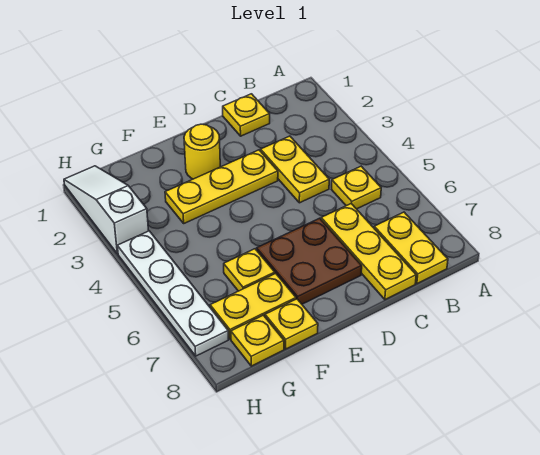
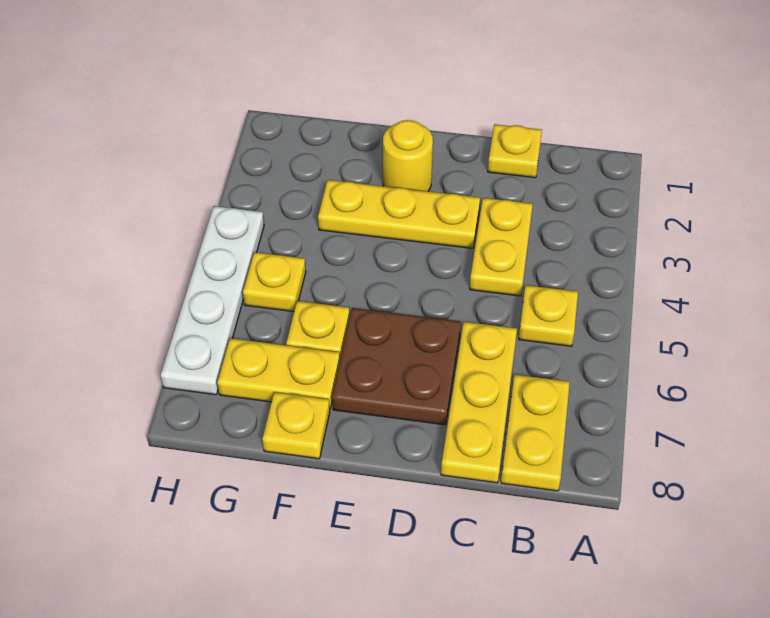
yellow 1x1 plate [231,315,284,366] -> yellow 1x1 plate moved to [243,252,306,312]
white 1x3 slope [64,166,149,254] -> none

